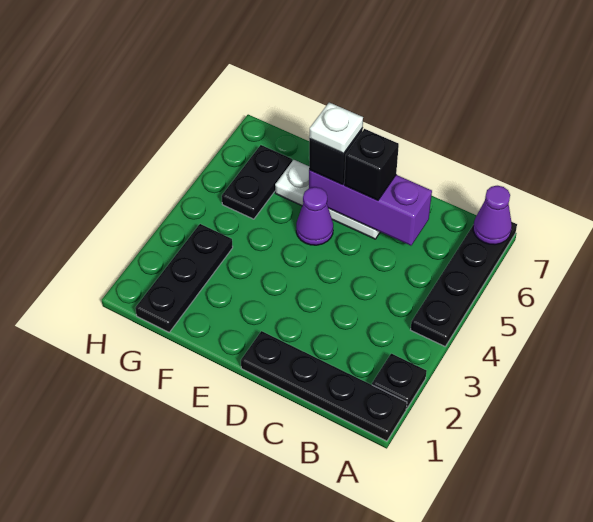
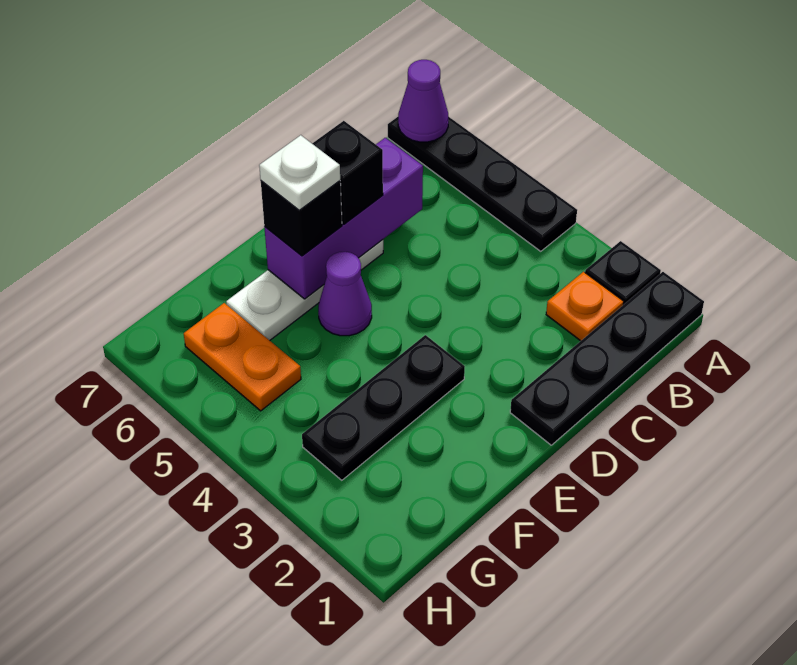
none -> orange 1x1 plate [546,272,624,341]
black 1x3 plate [135,224,233,332] -> black 1x3 plate turned to [302,335,465,480]
black 1x2 plate [222,145,292,219] -> orange 1x2 plate [184,303,301,411]

